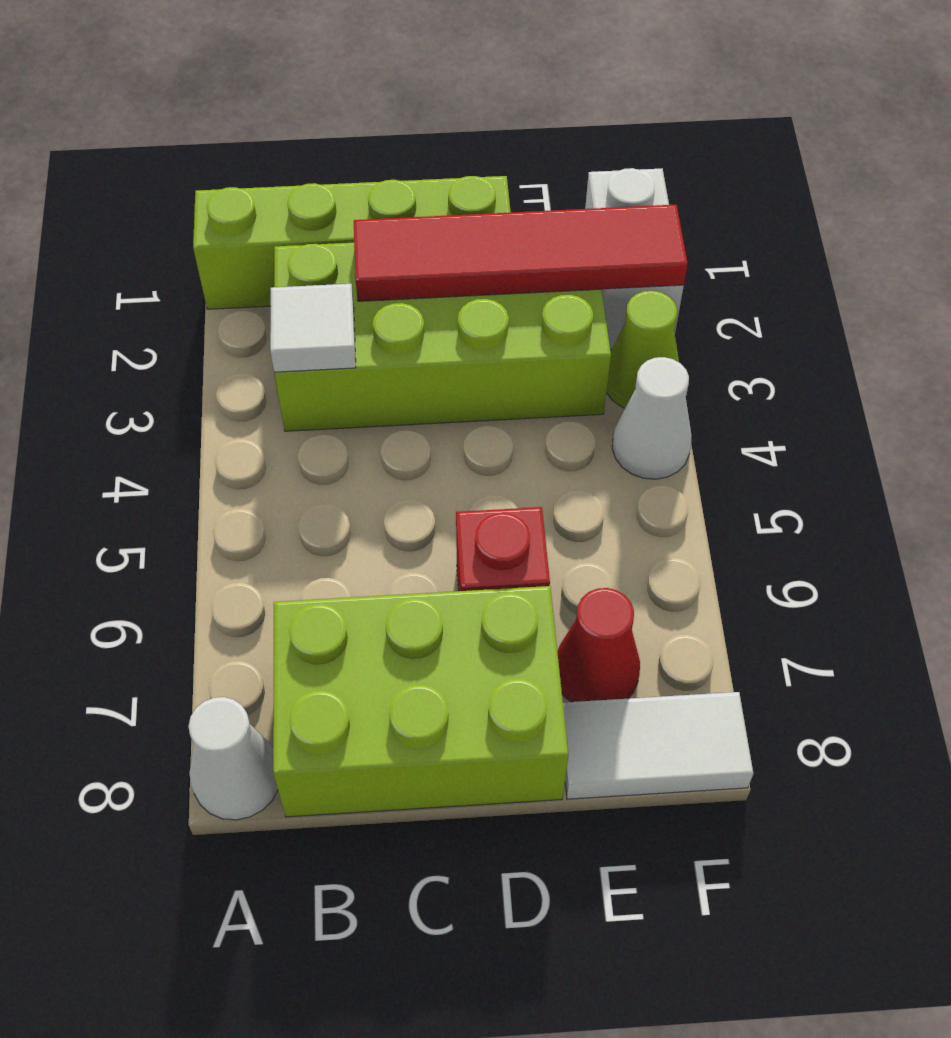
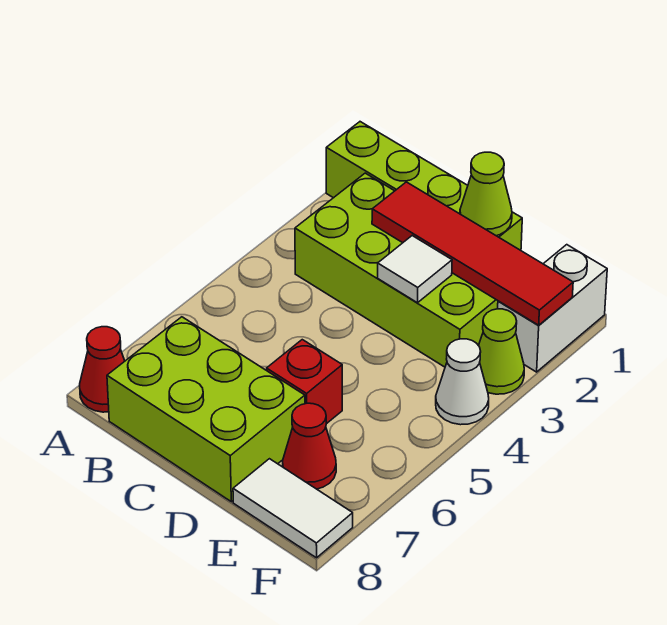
white 1x1 cone [189,697,278,820] -> red 1x1 cone [80,327,125,412]
white 1x1 tile [270,284,356,373] -> white 1x1 tile moved to [378,236,452,303]
none -> lime 1x1 cone [460,152,512,236]

